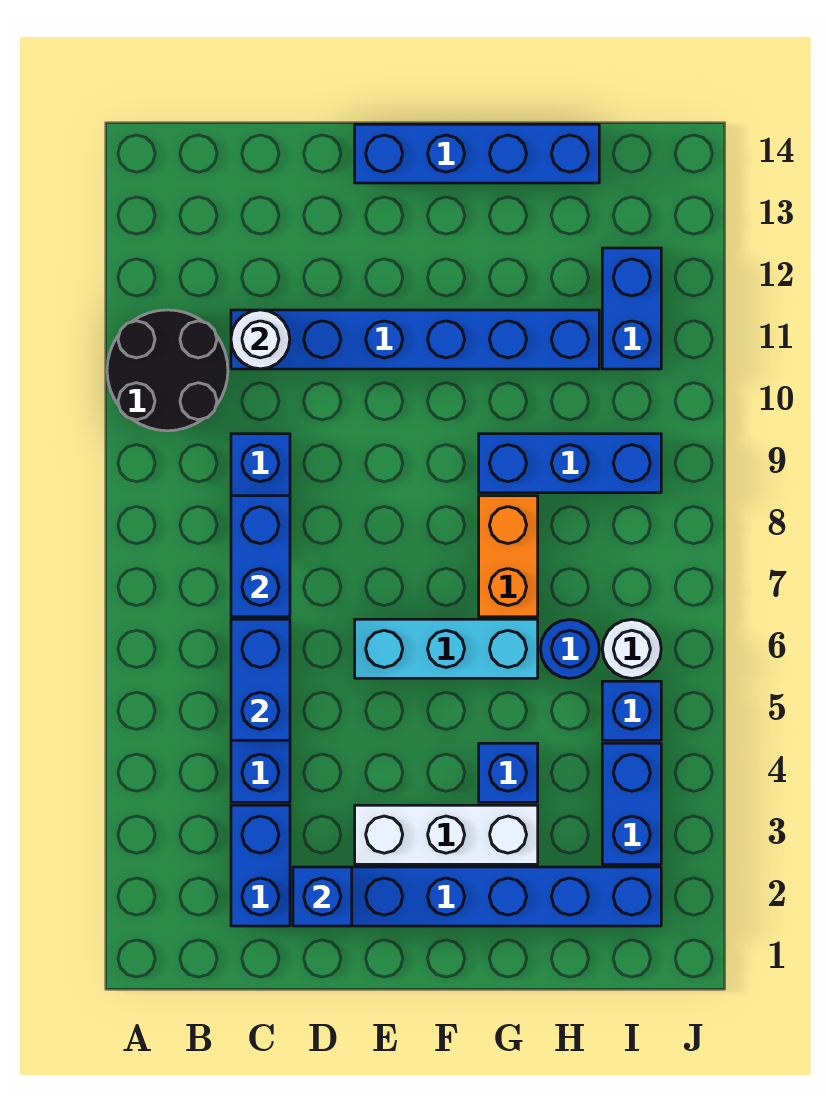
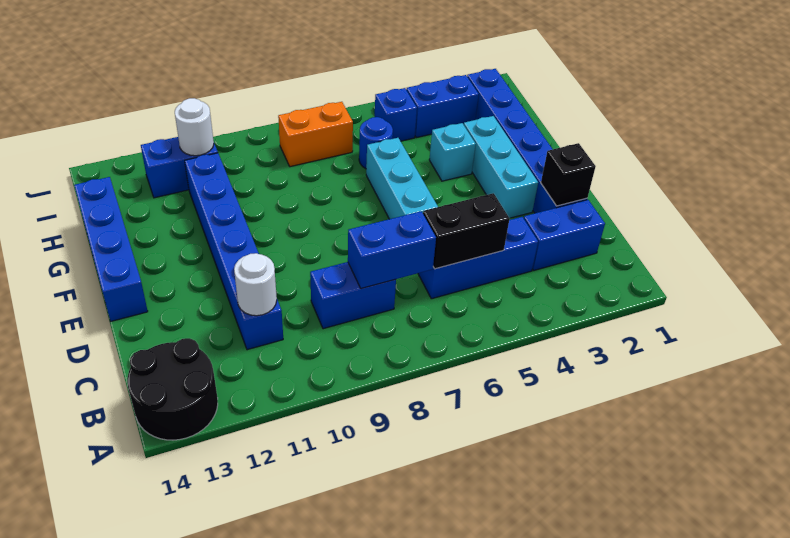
black 2x2 round brick [107,310,228,431] -> black 2x2 round brick moved to [127,338,218,440]
blue 1x2 brick [231,619,290,740] -> black 1x2 brick [423,193,510,269]
blue 1x1 brick [293,867,352,926] -> black 1x1 brick [541,143,596,206]
white 1x3 brick [355,805,538,864] -> cyan 1x3 brick [464,116,538,218]
blue 1x1 brick [479,743,538,802] -> cyan 1x1 brick [429,123,476,181]
orange 1x2 brick [479,496,538,617] -> orange 1x2 brick moved to [278,102,353,167]
blue 1x3 brick [479,434,661,493] -> none
white 1x1 round brick [602,620,661,678] -> white 1x1 round brick moved to [175,98,214,156]

